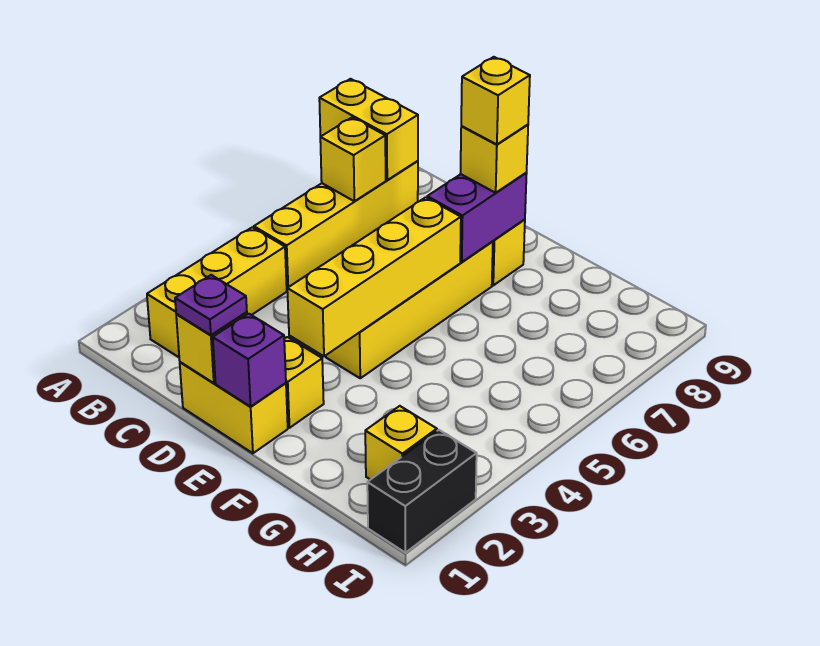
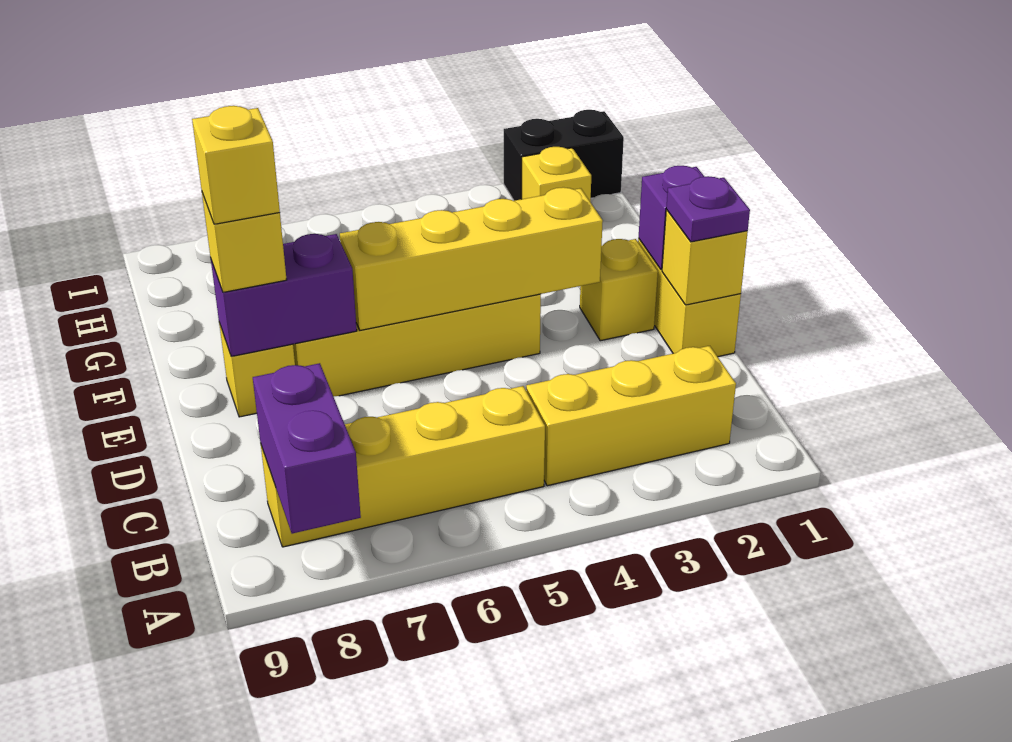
yellow 1x2 brick [319,79,418,180] -> purple 1x2 brick [253,363,361,534]
yellow 1x1 brick [320,117,386,201] -> none

